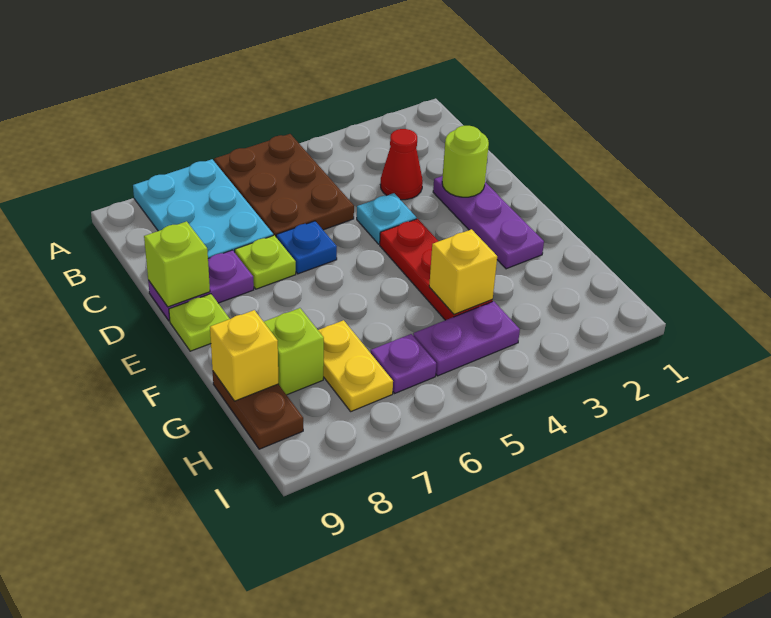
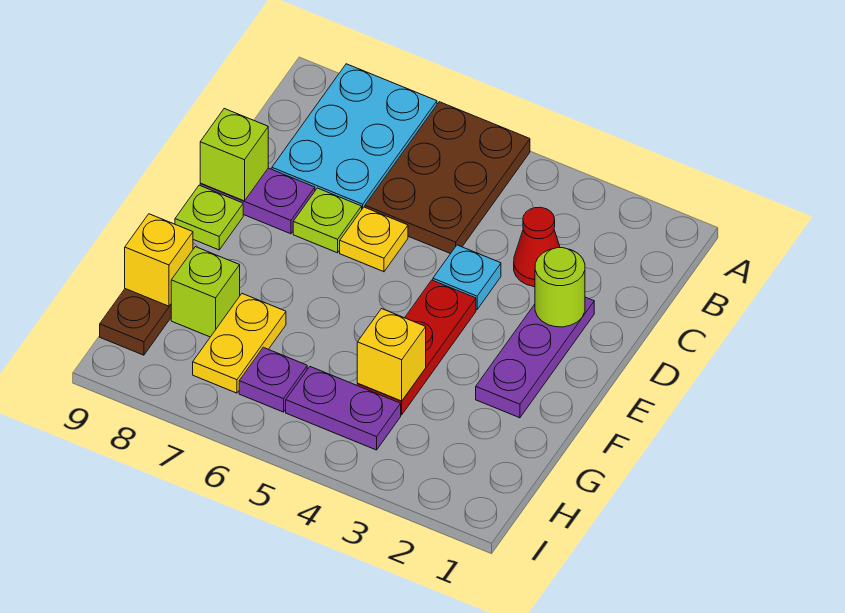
blue 1x1 plate [276,221,337,274] -> yellow 1x1 plate [340,207,408,272]

